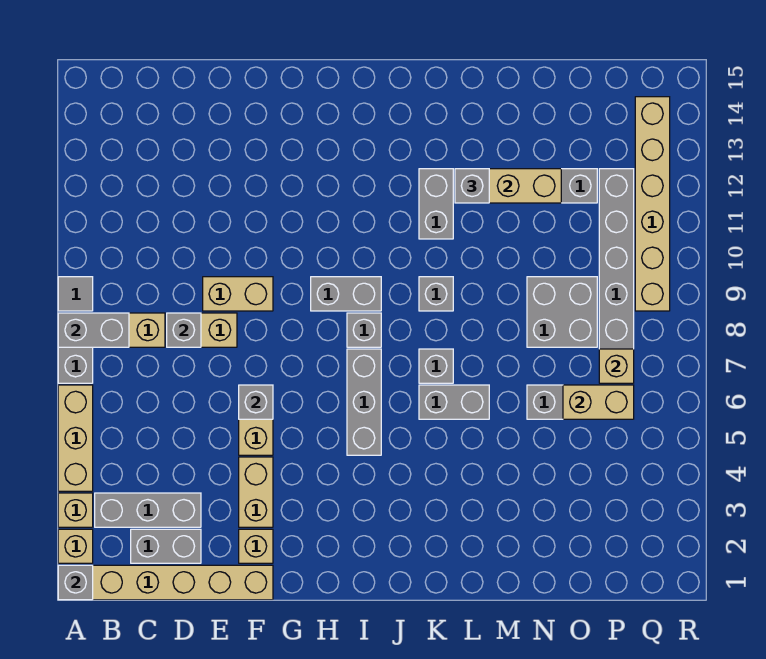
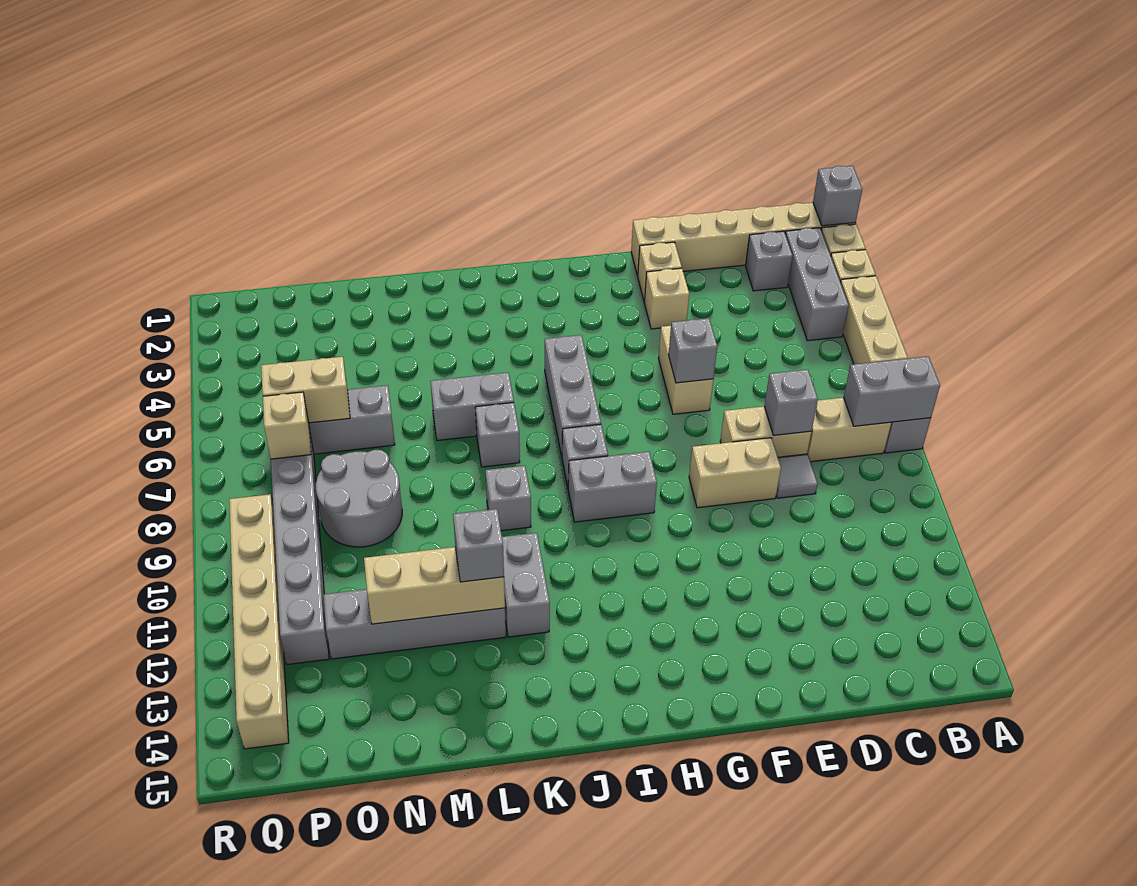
grey 1x1 tile [58,277,93,311] -> grey 1x1 tile moved to [776,454,817,498]
grey 1x3 brick [95,493,201,527] -> grey 1x3 brick turned to [785,228,849,341]
grey 1x2 brick [131,529,201,563] -> grey 1x1 brick [745,231,792,291]
tan 1x2 brick [239,457,273,527] -> tan 1x1 brick [644,268,689,329]
grey 2x2 brick [527,277,597,347] -> grey 2x2 round brick [316,450,402,547]

